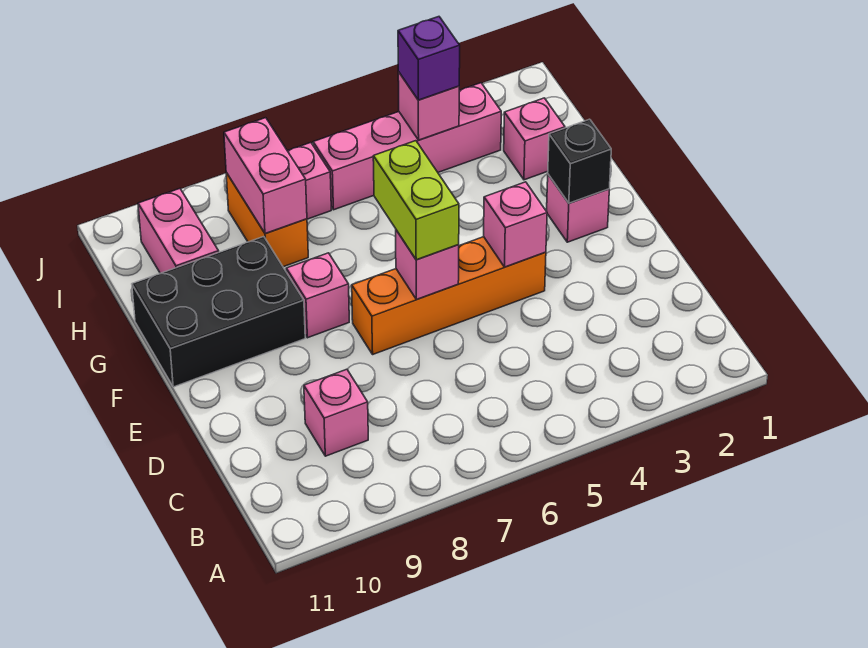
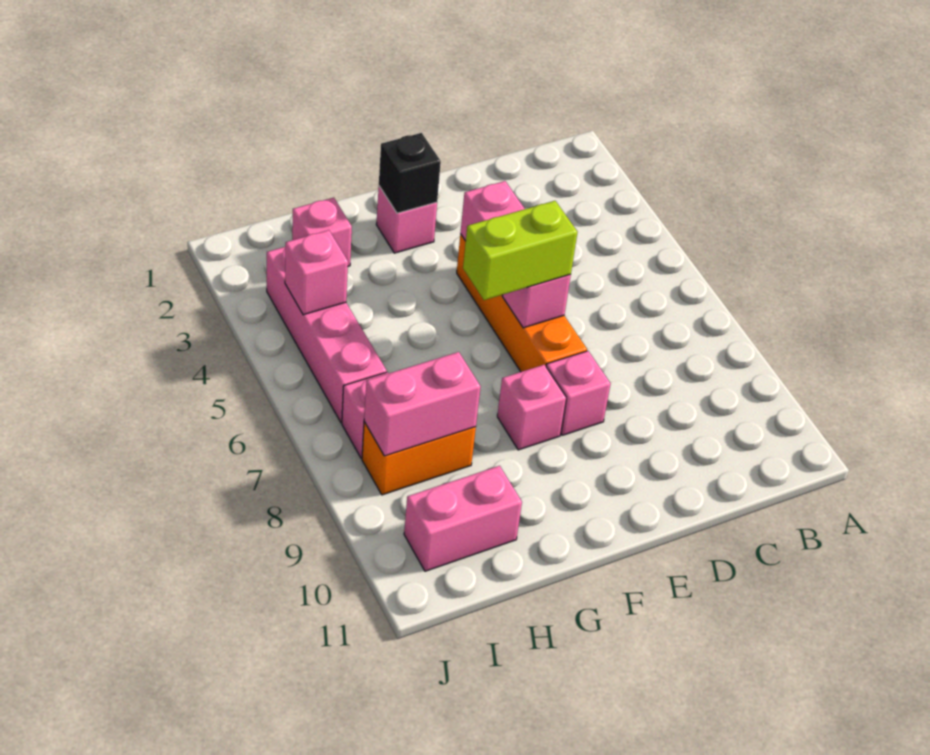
pink 1x1 brick [304,369,368,456] -> pink 1x1 brick moved to [546,351,611,435]
black 2x3 brick [132,237,305,387] -> none
purple 1x1 brick [398,17,460,100] -> none

